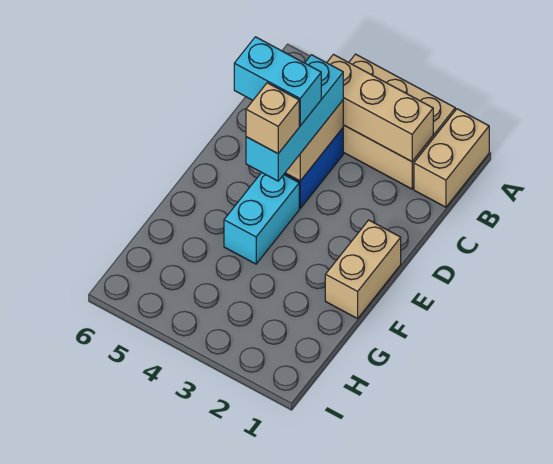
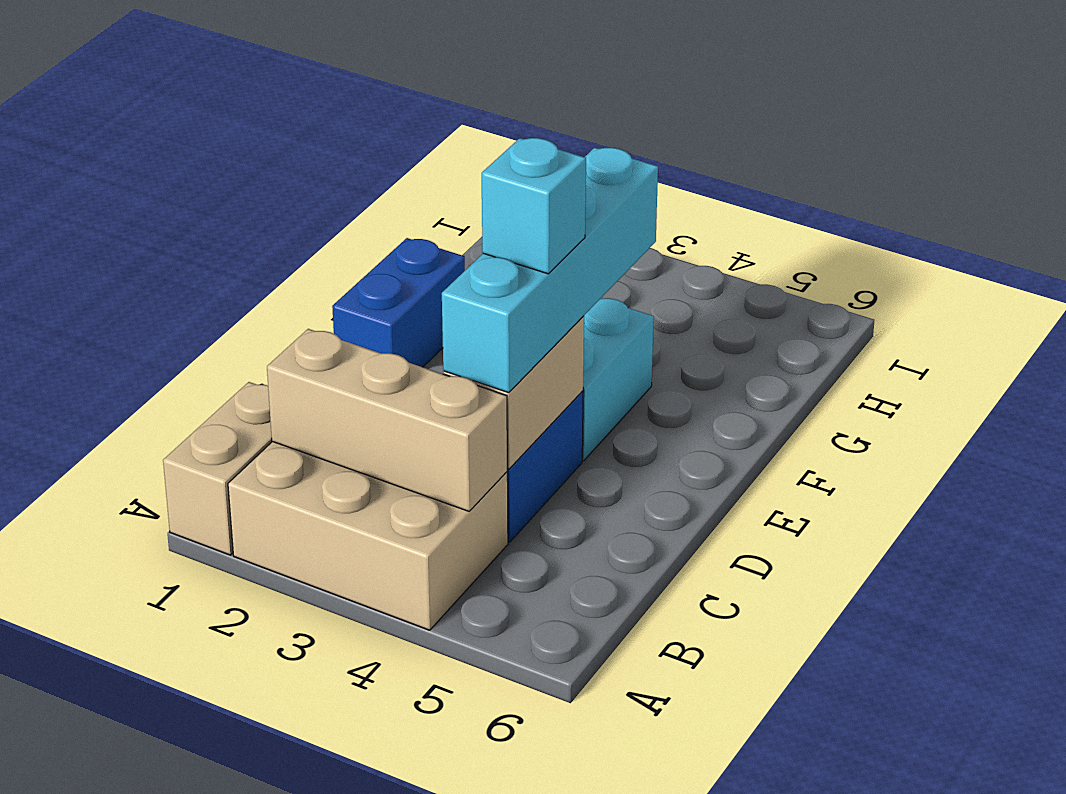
cyan 1x3 brick [246,55,343,181] -> cyan 1x4 brick [442,148,658,393]
cyan 1x2 brick [234,37,321,126] -> cyan 1x1 brick [482,138,586,274]
tan 1x2 brick [325,220,401,319] -> blue 1x2 brick [332,238,465,367]
tan 1x1 brick [246,83,299,154] -> none

